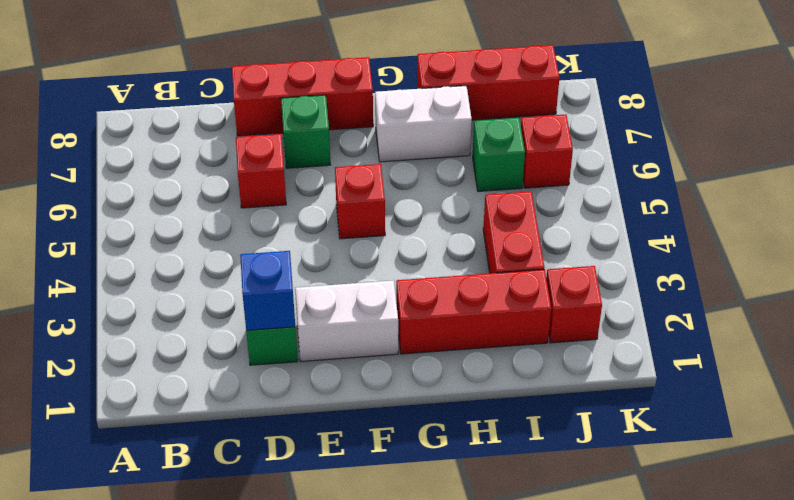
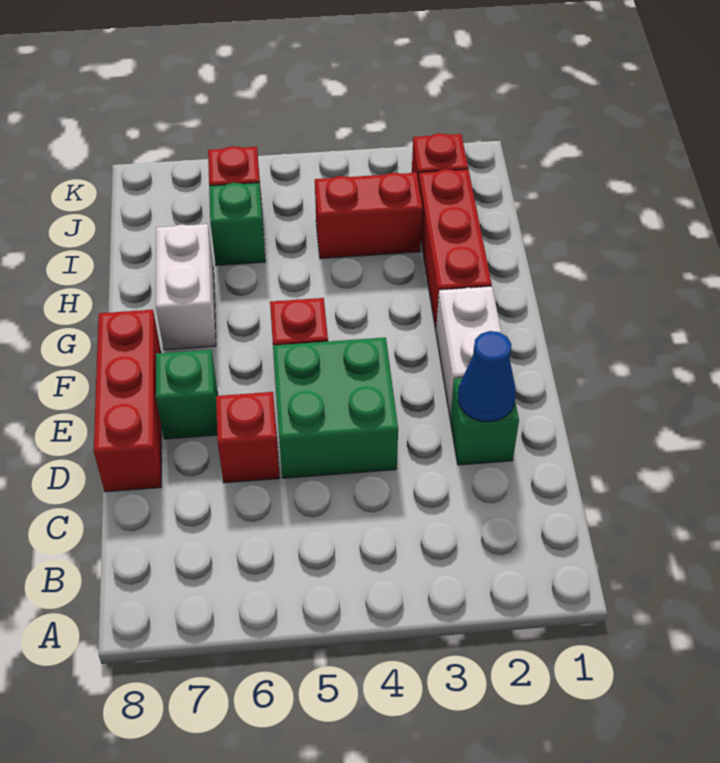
blue 1x1 brick [240,251,295,330] -> blue 1x1 cone [458,331,516,422]
none -> green 2x2 brick [273,337,398,478]
red 1x3 brick [417,45,559,120] -> none

